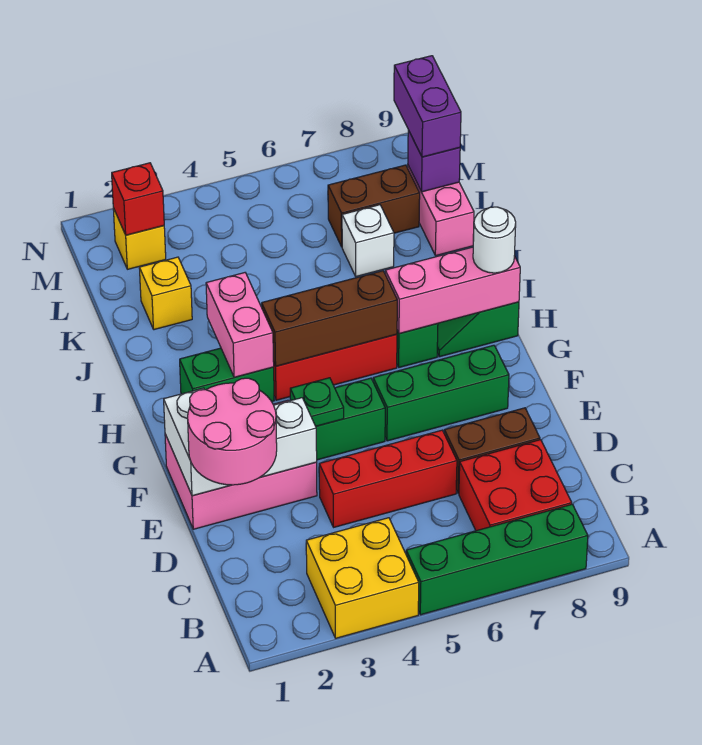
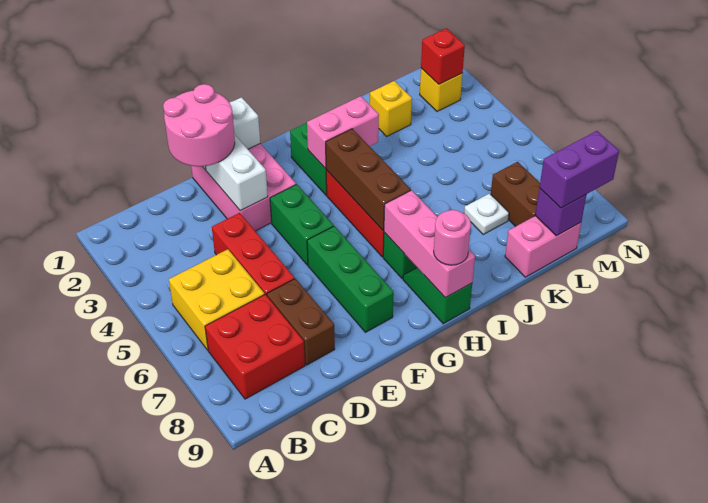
yellow 2x2 brick [306,518,419,638] -> yellow 2x2 brick moved to [169,249,265,350]
green 1x4 brick [406,504,588,615] -> none
green 1x1 plate [290,378,344,426] -> none
white 1x1 round brick [473,207,516,273] -> pink 1x1 round brick [434,210,471,265]
white 1x1 brick [342,205,394,276] -> white 1x1 plate [464,194,509,234]

